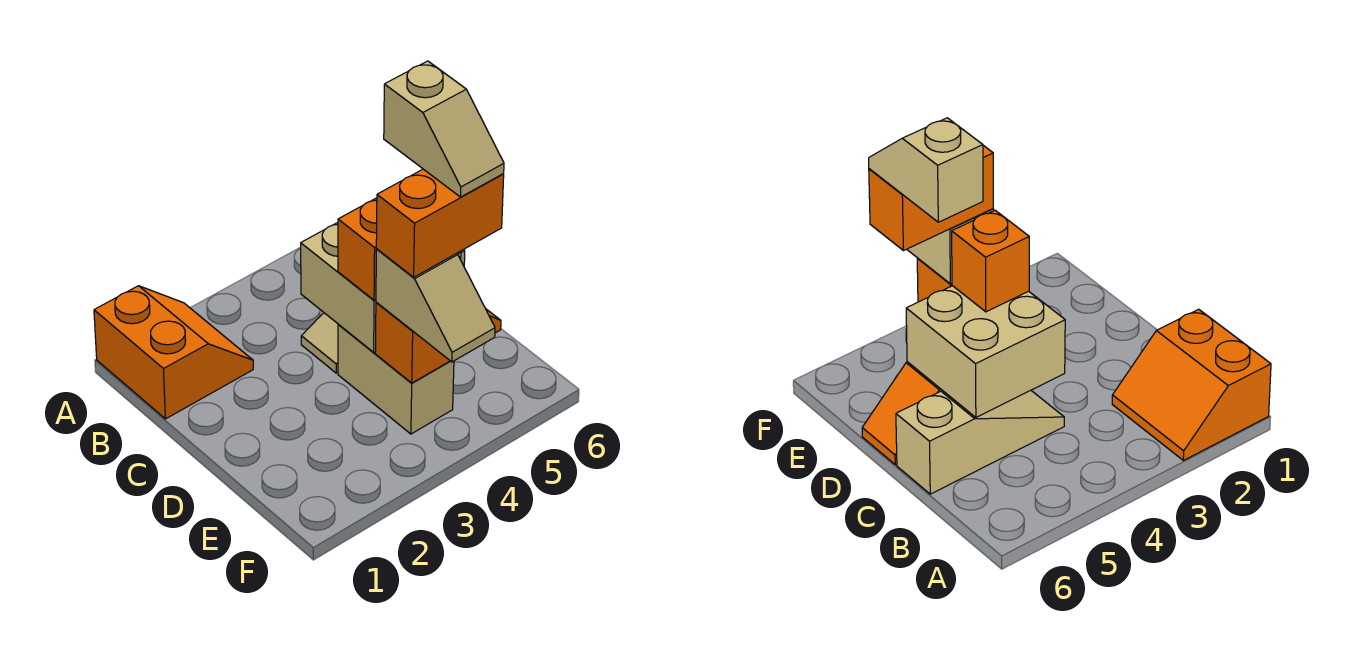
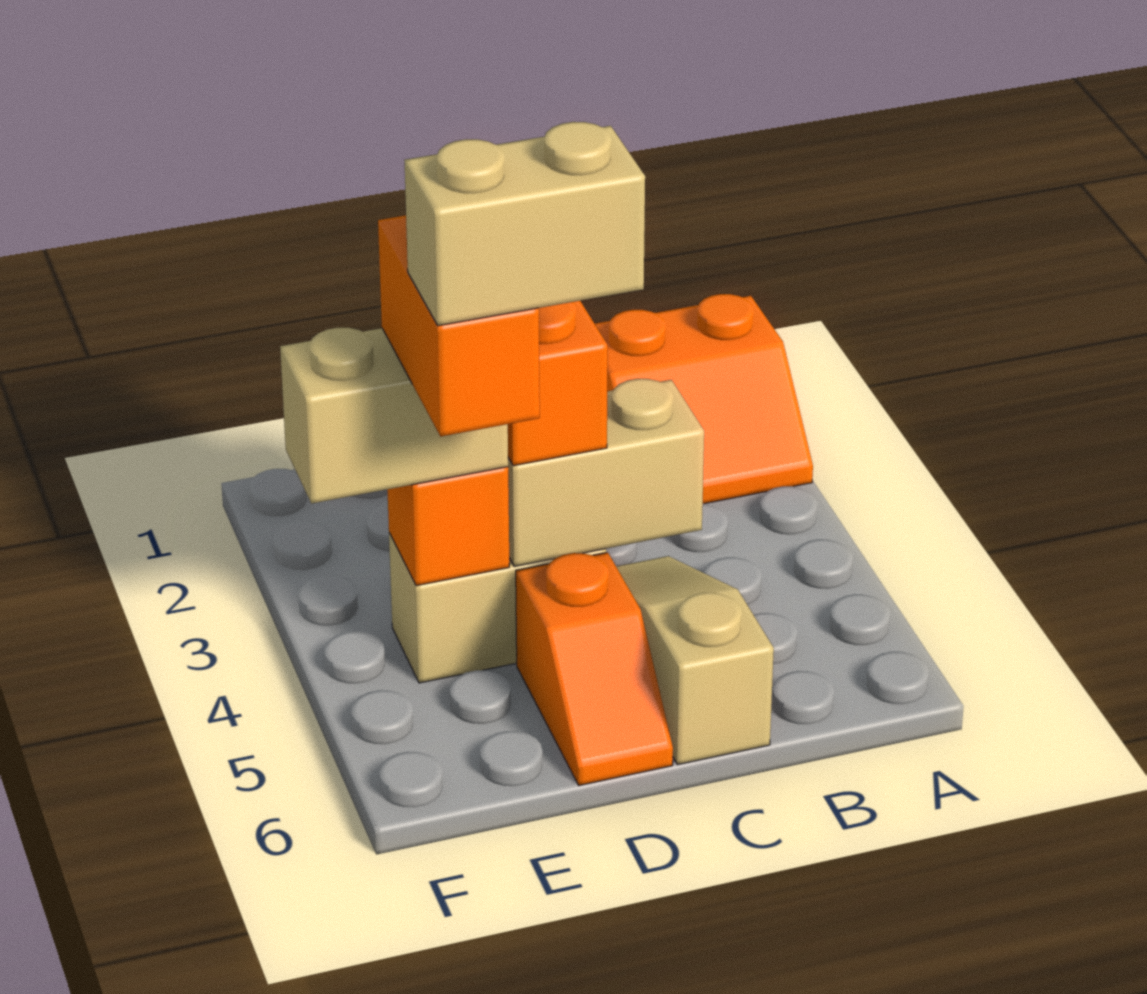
tan 2x2 brick [301,223,461,352] -> tan 1x2 brick [508,379,704,567]
tan 1x2 slope [384,61,504,197] -> tan 1x2 brick [404,122,645,326]
tan 1x2 slope [376,249,495,362] -> tan 1x2 brick [280,328,508,504]

